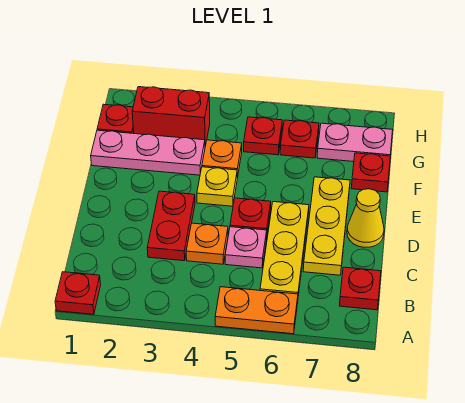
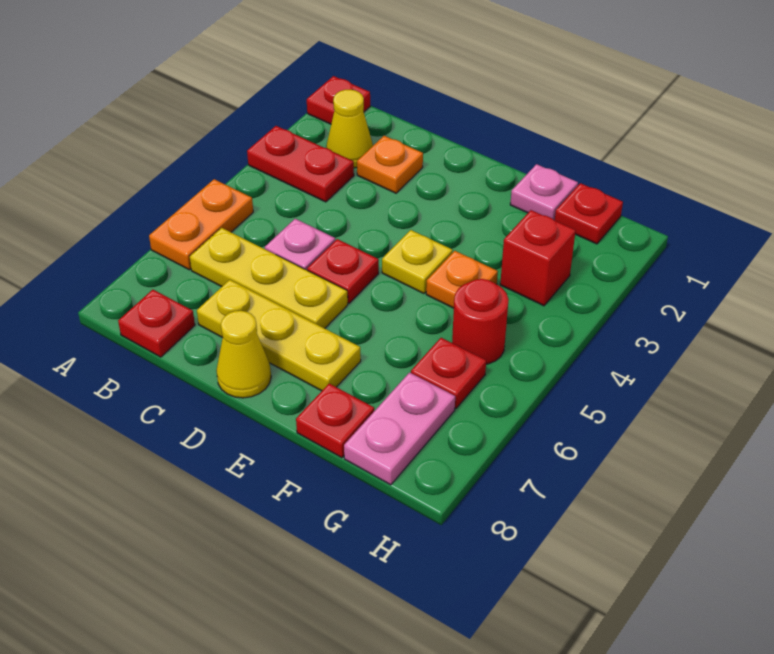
none -> yellow 1x1 cone [326,90,373,168]
red 1x2 plate [147,191,195,261] -> red 1x2 plate moved to [247,126,354,202]
orange 1x1 plate [186,223,228,264] -> orange 1x1 plate moved to [357,136,423,193]
pink 1x3 plate [91,130,205,175] -> pink 1x1 plate [510,164,578,221]
red 1x2 brick [132,87,210,146] -> red 1x1 brick [500,210,576,306]
red 1x1 plate [244,117,282,155] -> red 1x1 round brick [452,279,509,364]

